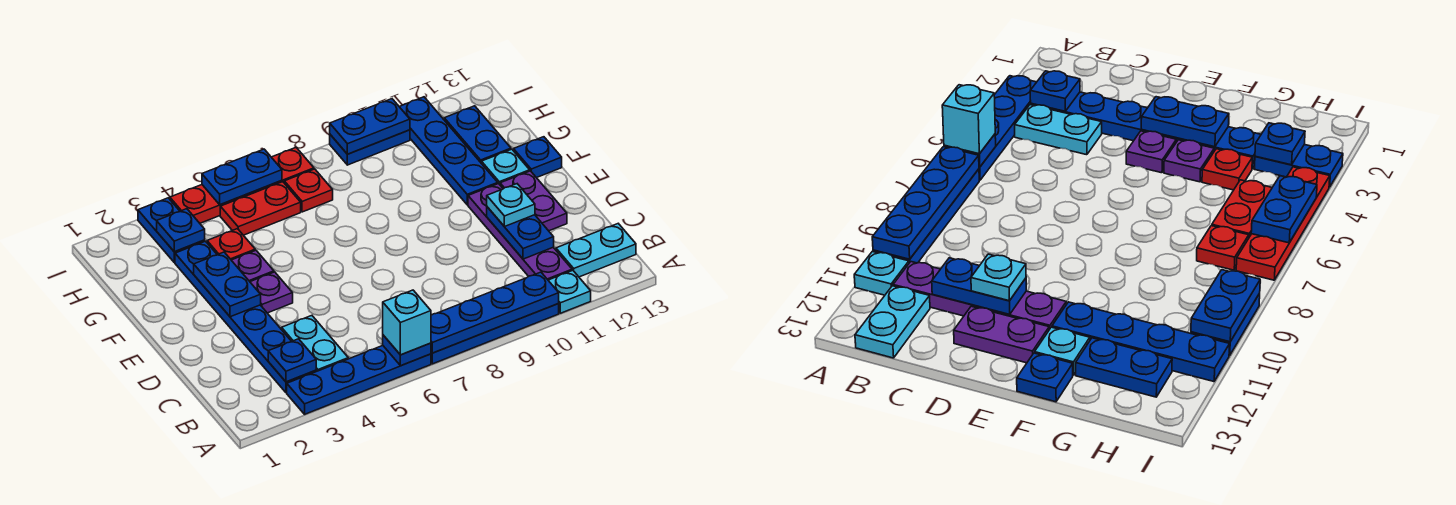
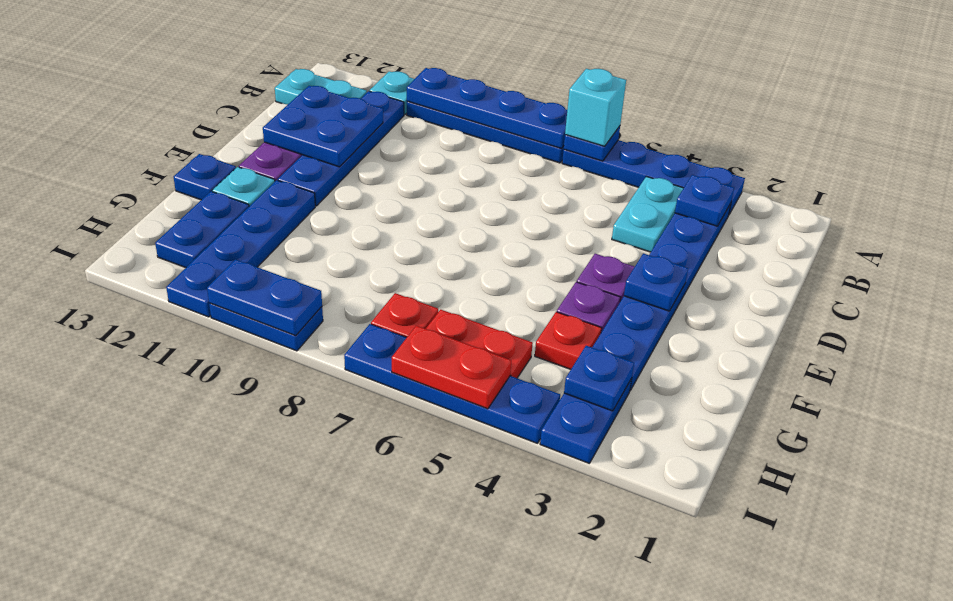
purple 1x4 plate [468,184,572,280] -> blue 1x4 plate [278,91,404,206]
blue 1x2 plate [487,207,554,259] -> blue 2x2 plate [263,86,383,167]
cyan 1x1 plate [487,184,535,227] -> none
blue 1x2 plate [194,252,261,317] -> blue 1x1 plate [624,253,688,311]
red 1x4 plate [170,148,314,223] -> blue 1x4 plate [344,324,560,443]
blue 1x2 plate [202,149,282,205] -> red 1x2 plate [392,326,511,409]

